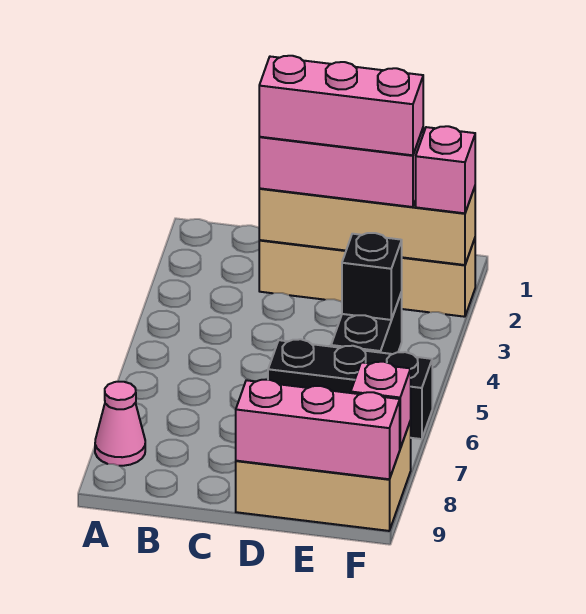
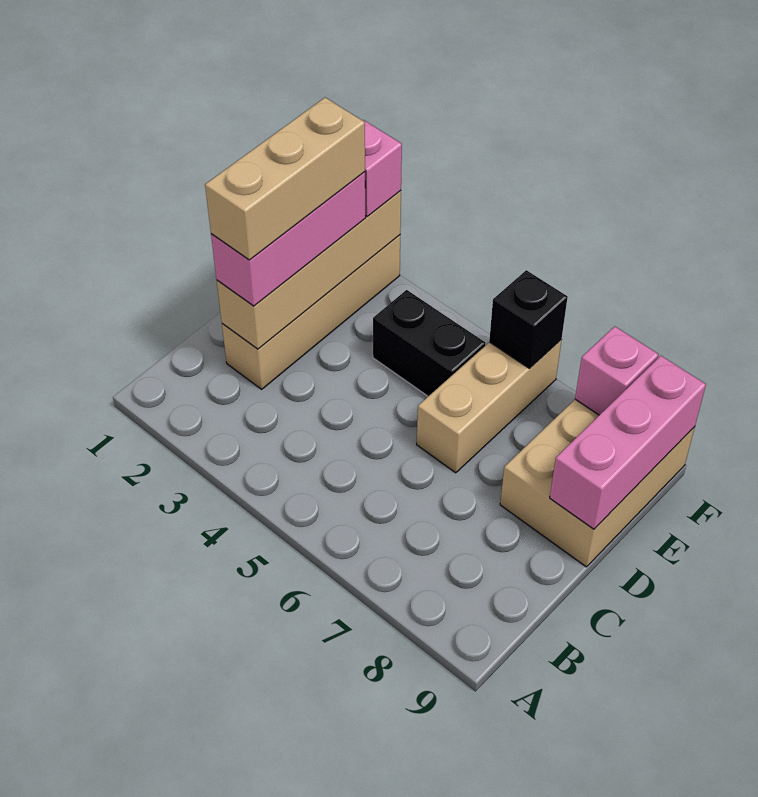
pink 1x1 cone [95,382,145,466] -> none
pink 1x3 brick [259,56,423,155] -> tan 1x3 brick [205,98,365,260]
black 1x3 brick [268,339,432,439] -> tan 1x3 brick [417,340,561,473]
black 1x1 brick [342,233,402,320] -> black 1x1 brick moved to [489,270,568,368]

